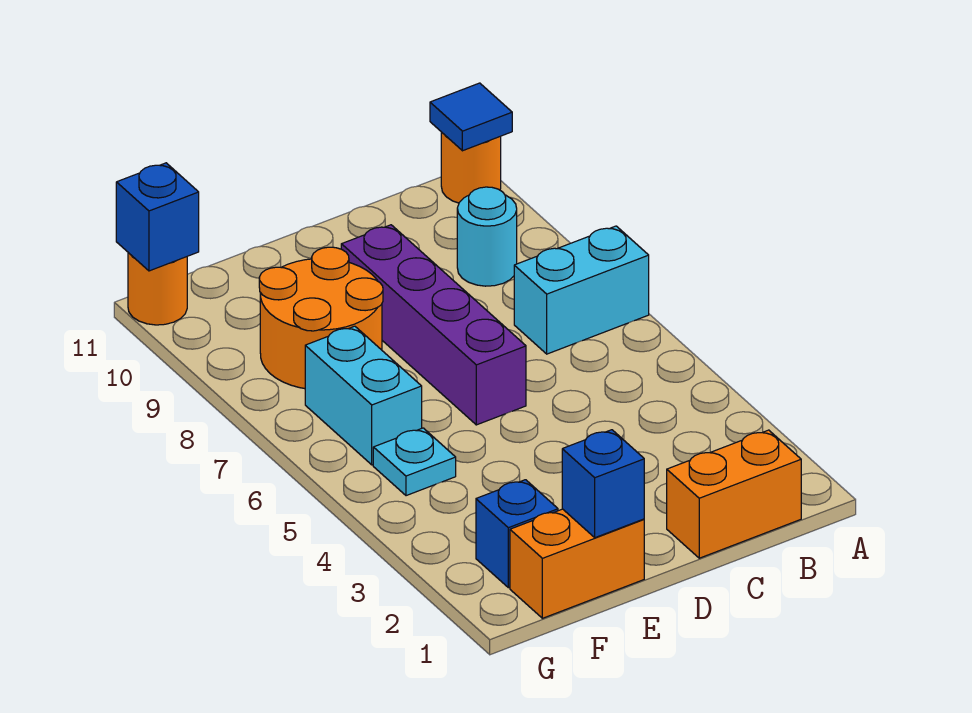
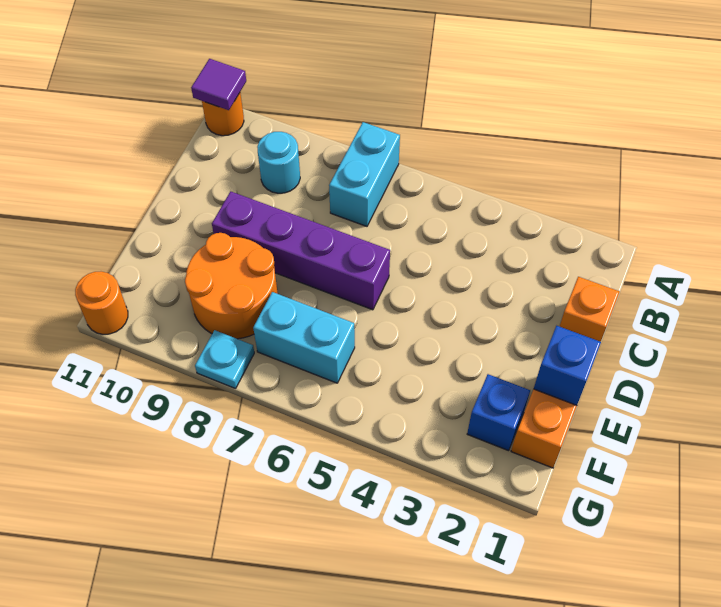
blue 1x1 tile [430,83,512,151] -> purple 1x1 tile [191,59,246,110]
orange 1x2 brick [667,430,801,558] -> orange 1x1 brick [560,277,619,342]
cyan 1x1 plate [373,428,456,496] -> cyan 1x1 plate moved to [195,330,254,389]
blue 1x1 brick [116,163,199,271] -> none

